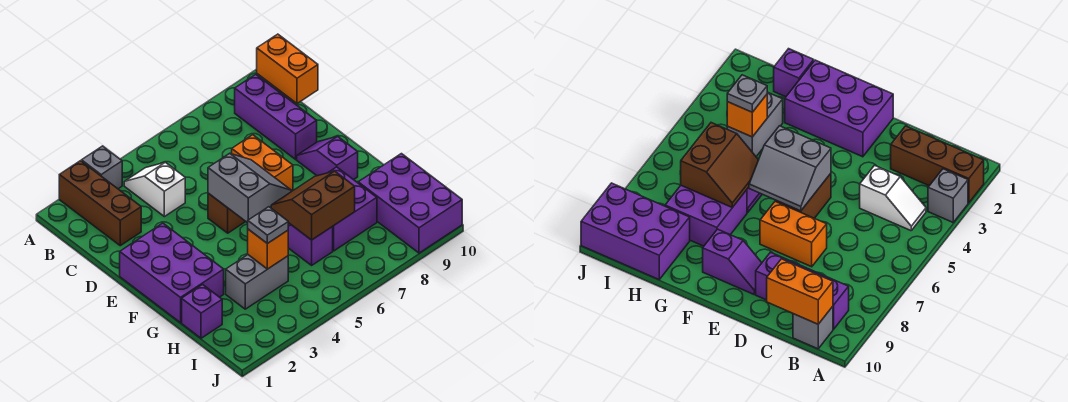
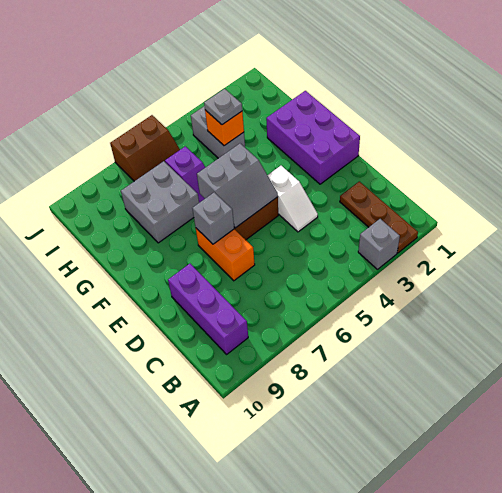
brown 1x3 brick [59,161,141,246] -> brown 1x3 plate [340,181,418,253]
white 1x2 slope [124,162,185,217] -> white 1x2 slope moved to [268,166,318,232]
grey 1x1 brick [793,306,833,349] -> grey 1x1 brick moved to [192,192,234,244]
orange 1x2 brick [257,34,318,103] -> none
grey 2x2 slope [208,153,291,223] -> grey 2x2 slope turned to [197,144,278,228]
purple 1x2 slope [297,136,358,180] -> none
brown 2x2 slope [271,171,355,240] -> brown 2x2 slope moved to [110,115,180,181]
purple 2x2 brick [328,167,377,251] -> grey 2x2 brick [121,161,199,243]
purple 1x1 brick [182,285,222,338] -> none
grey 1x2 brick [226,255,288,309] -> grey 1x2 brick turned to [191,106,245,158]
purple 2x3 brick [358,154,462,253] -> none

